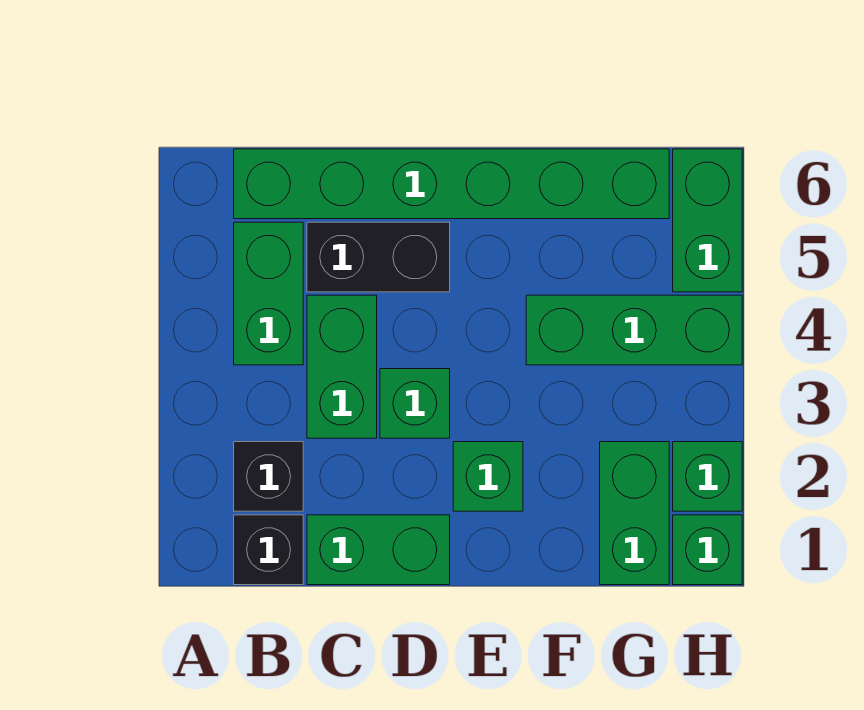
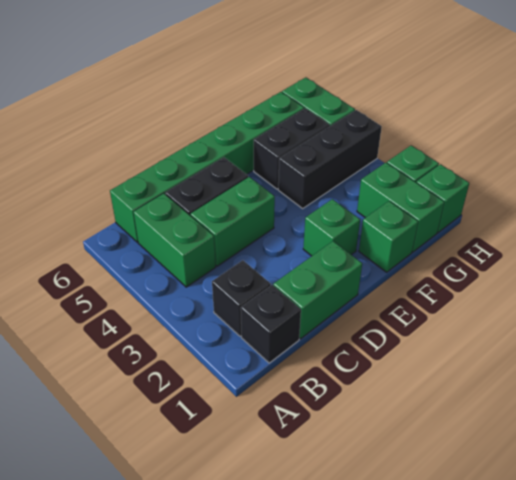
green 1x2 brick [307,295,377,438] -> green 1x2 brick turned to [191,177,275,266]
green 1x1 brick [380,369,450,438] -> green 1x1 brick moved to [359,201,418,272]
green 1x3 brick [526,295,742,365] -> black 1x3 brick [278,110,382,208]
none -> black 1x2 brick [254,108,330,189]

